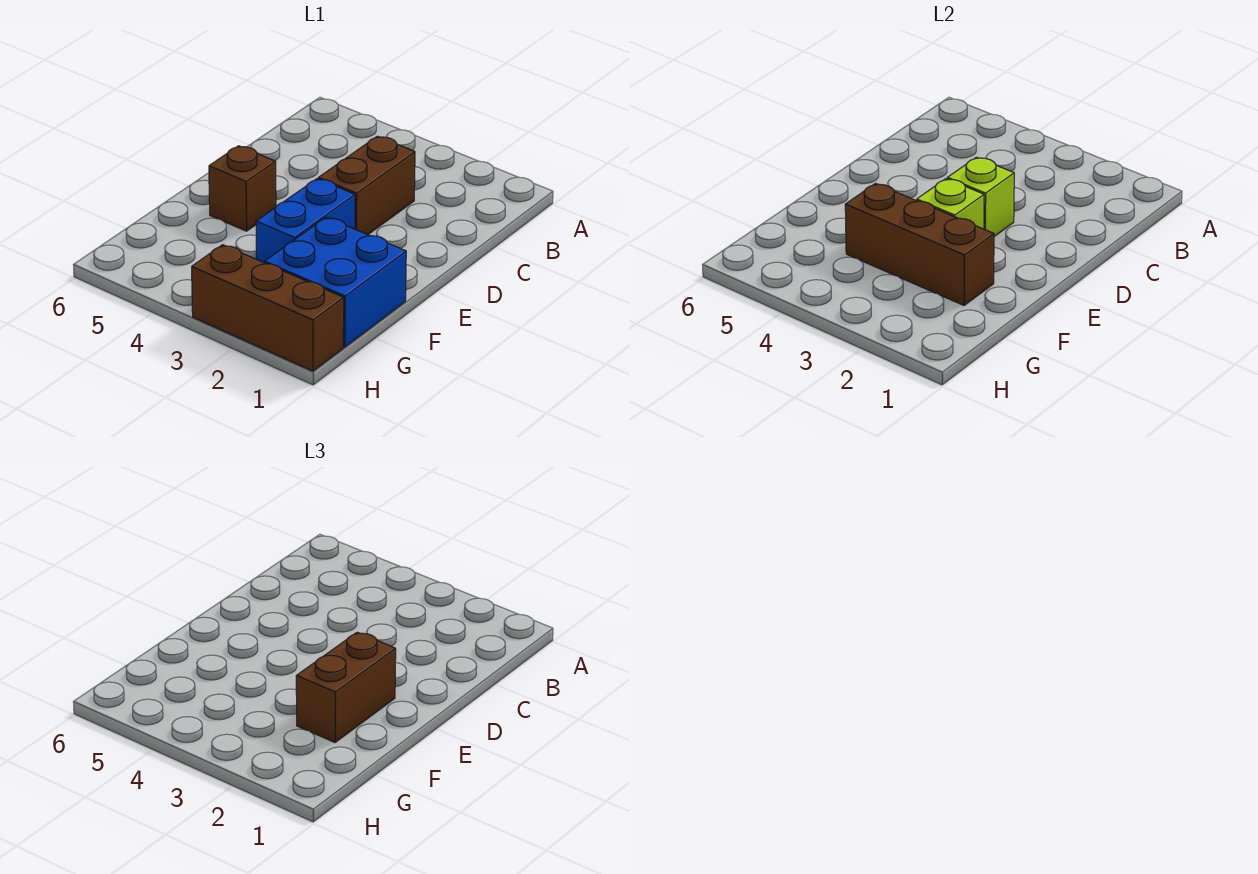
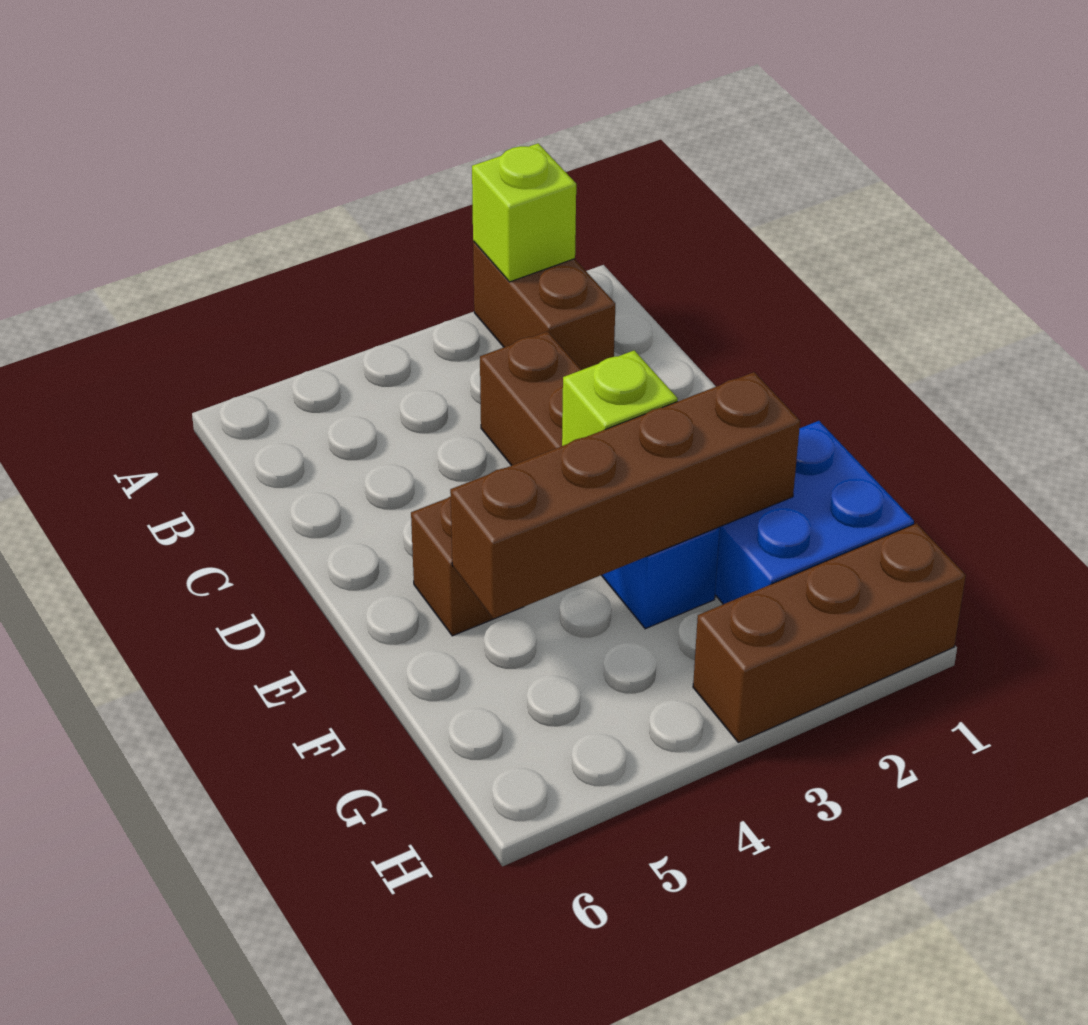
lime 1x1 brick [947,157,1014,236] -> lime 1x1 brick moved to [472,143,576,282]
brown 1x2 brick [296,632,396,742] -> brown 1x2 brick moved to [473,241,615,370]
brown 1x3 brick [845,184,994,305] -> brown 1x4 brick [450,372,800,619]

